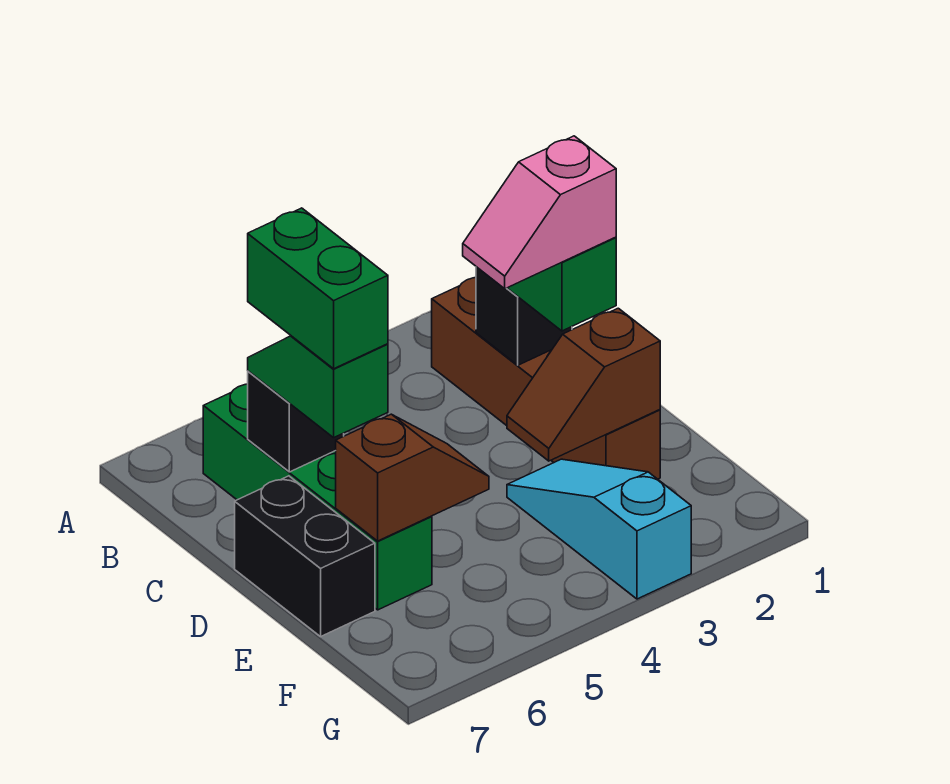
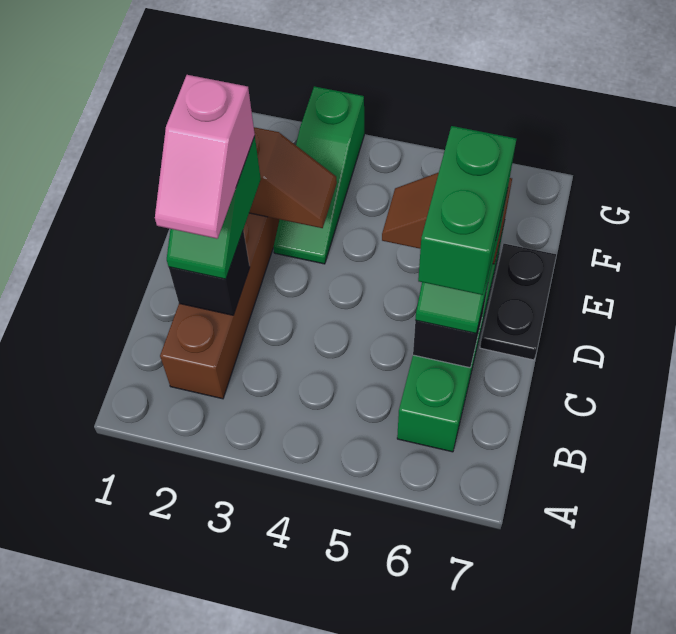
pink 1x2 slope [463,136,616,289] -> pink 1x2 slope turned to [155,75,255,239]
black 1x2 brick [235,476,375,637] -> black 1x2 plate [480,244,556,360]
cyan 1x3 slope [507,459,691,599] -> green 1x3 slope [273,86,364,264]

